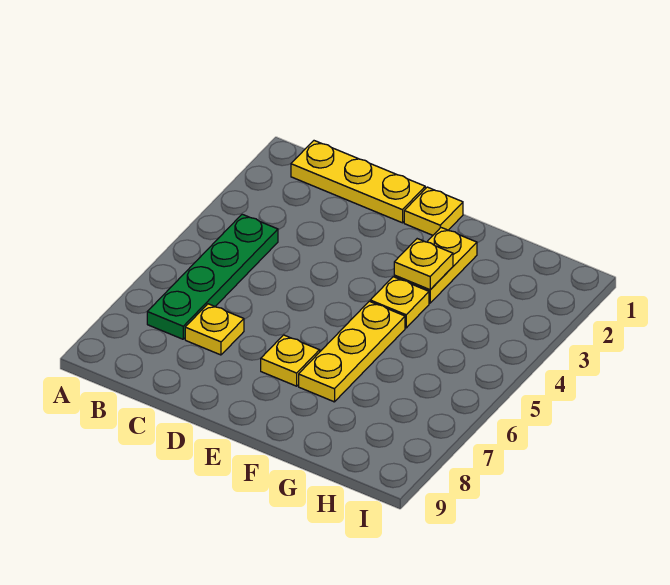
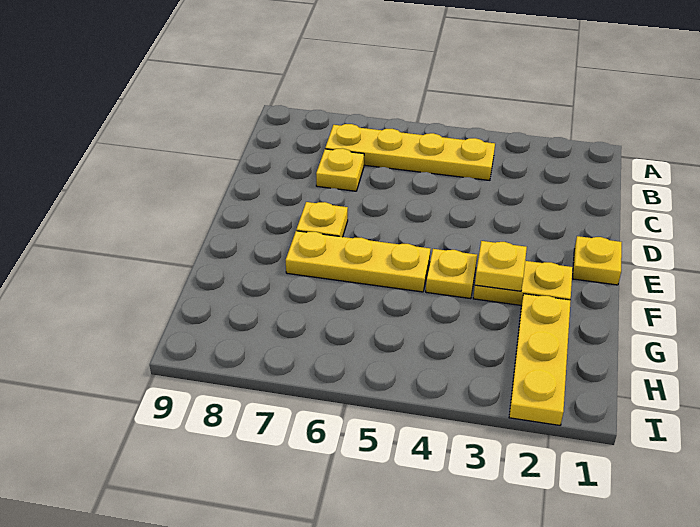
yellow 1x3 plate [291,141,425,223] -> yellow 1x3 plate moved to [509,294,571,425]
green 1x4 plate [147,214,278,339] -> yellow 1x4 plate [325,124,495,180]

